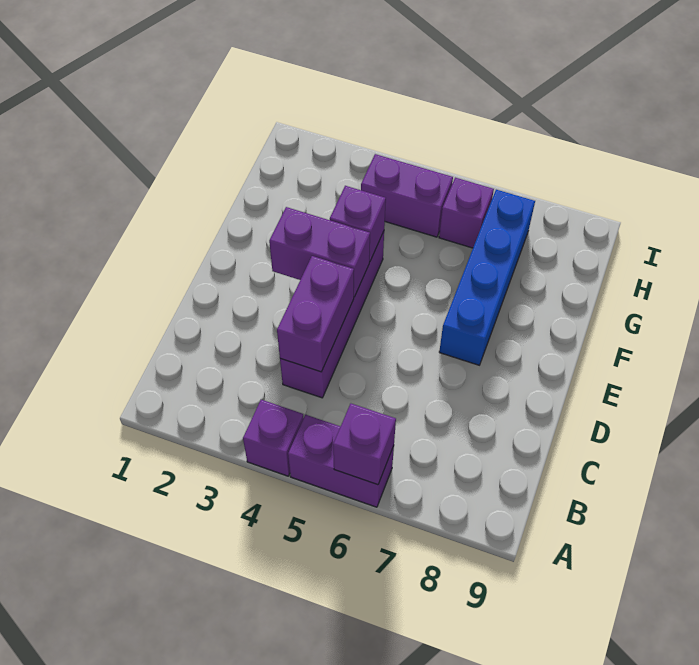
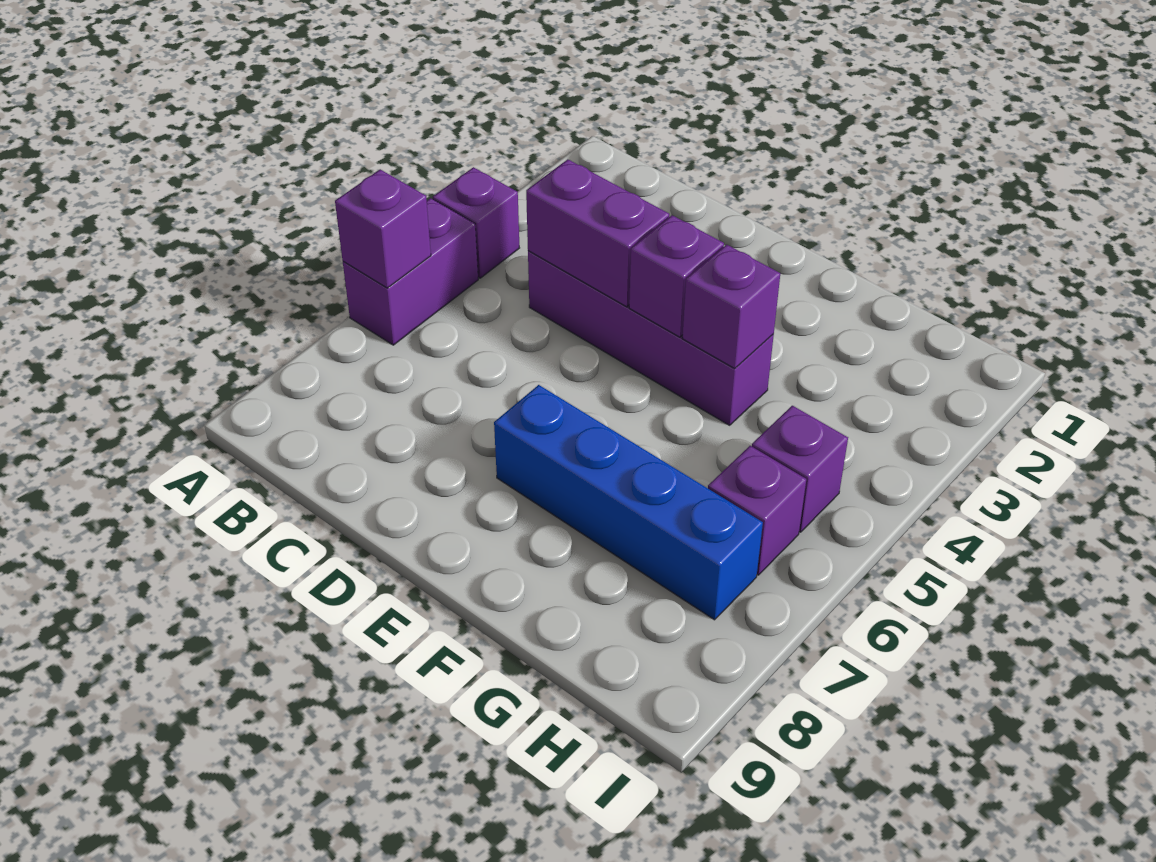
purple 1x2 brick [269,207,370,297] -> purple 1x1 brick [629,215,724,337]
purple 1x2 brick [361,154,453,237] -> purple 1x1 brick [752,406,848,532]

